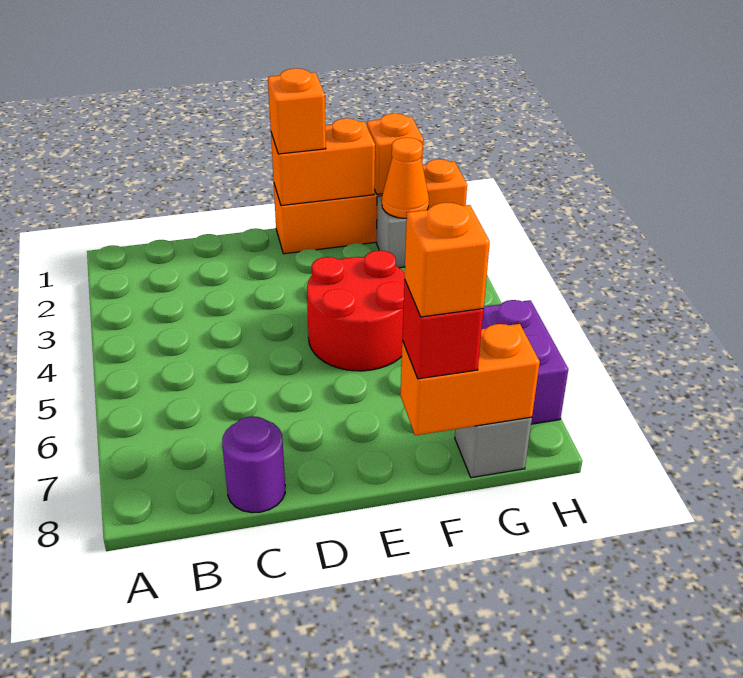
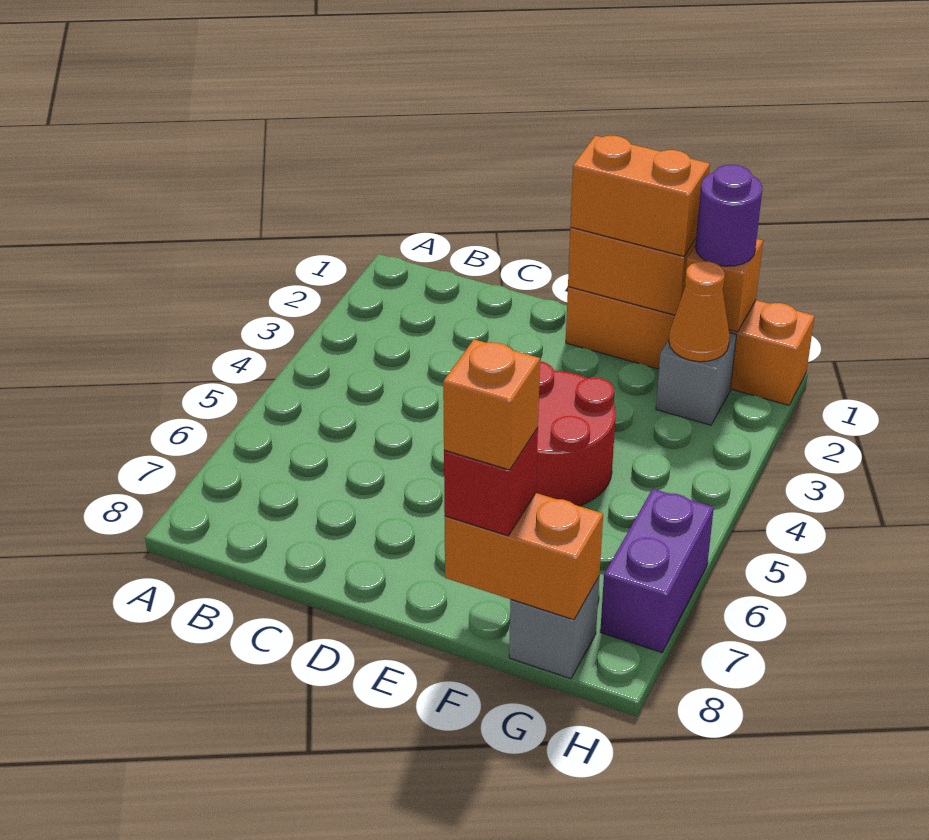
purple 1x1 round brick [222,416,285,513] -> purple 1x1 round brick moved to [695,165,762,266]
orange 1x1 brick [268,68,326,154] -> orange 1x2 brick [570,136,710,256]

